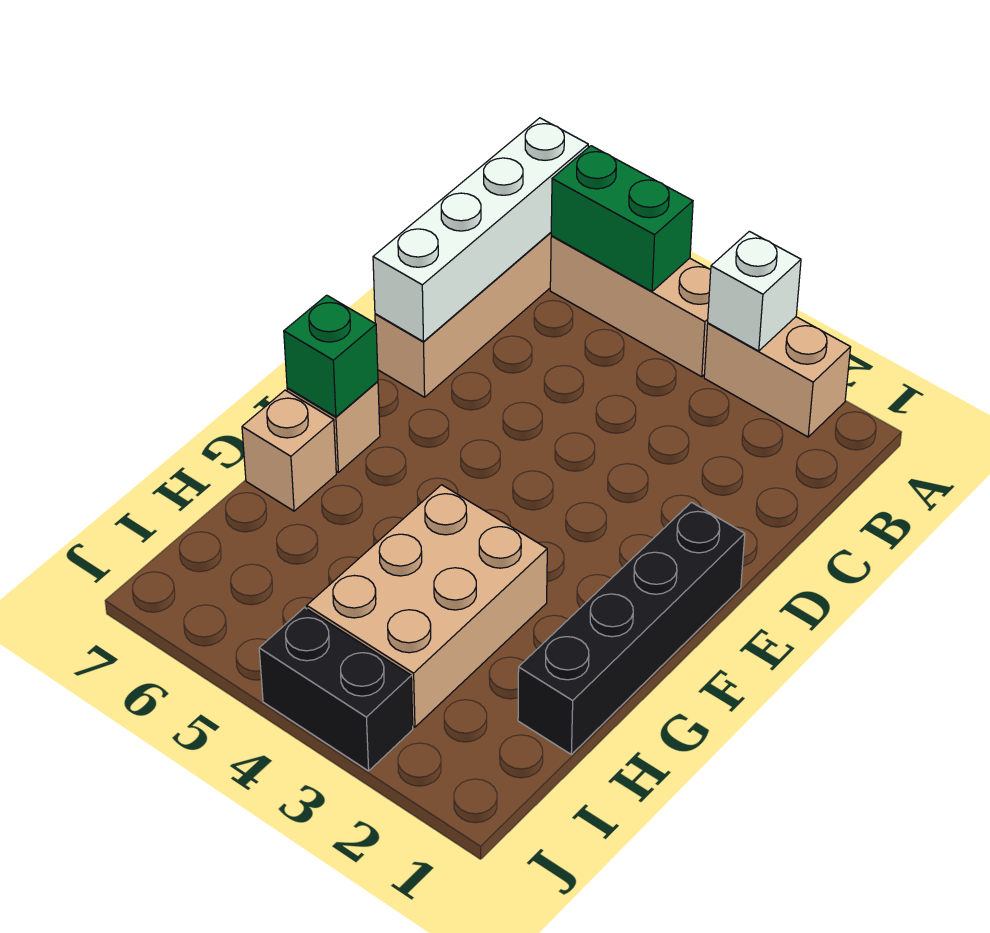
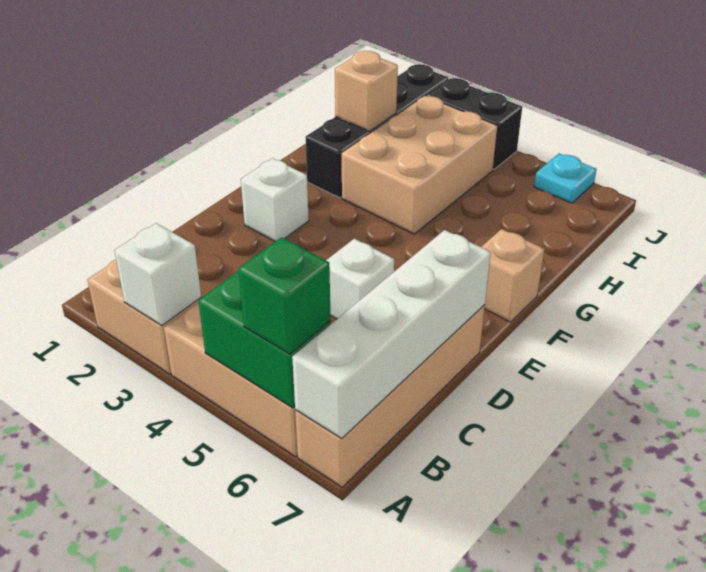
none -> white 1x1 brick [326,239,394,319]
black 1x4 brick [518,502,745,754] -> black 1x4 brick moved to [306,64,449,198]
none -> white 1x1 brick [241,158,309,242]
green 1x1 brick [284,295,378,417] -> green 1x1 brick moved to [239,237,331,354]
tan 1x1 brick [242,390,336,511] -> tan 1x1 brick moved to [335,51,398,131]
none -> cyan 1x1 plate [534,153,597,203]

